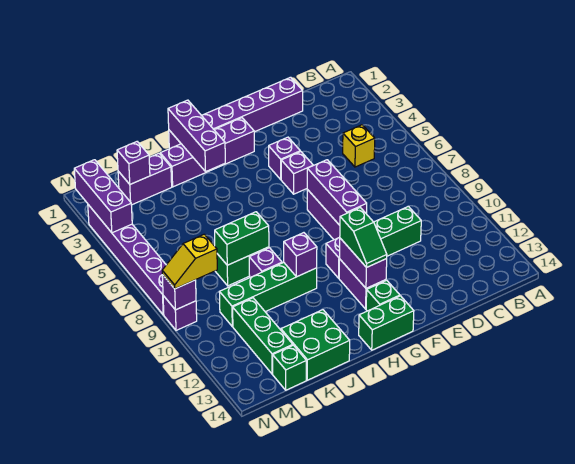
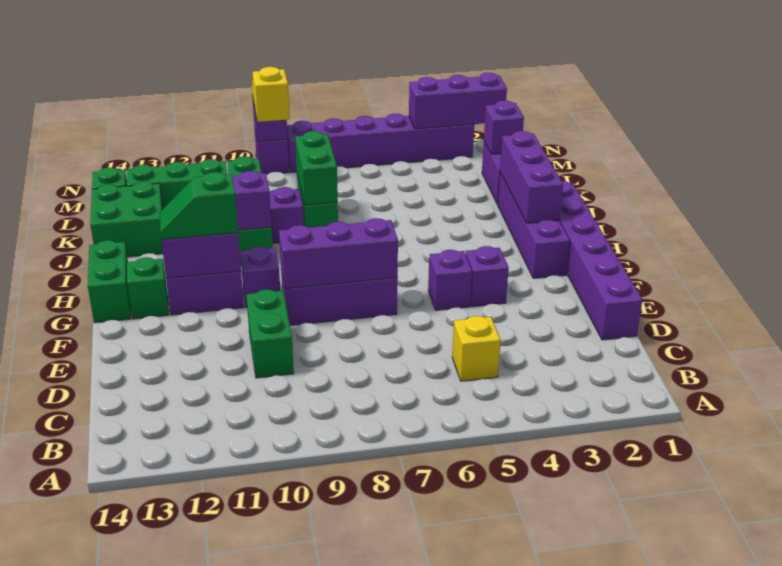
purple 1x3 brick [168,100,225,171] -> purple 1x3 brick turned to [500,131,563,223]

